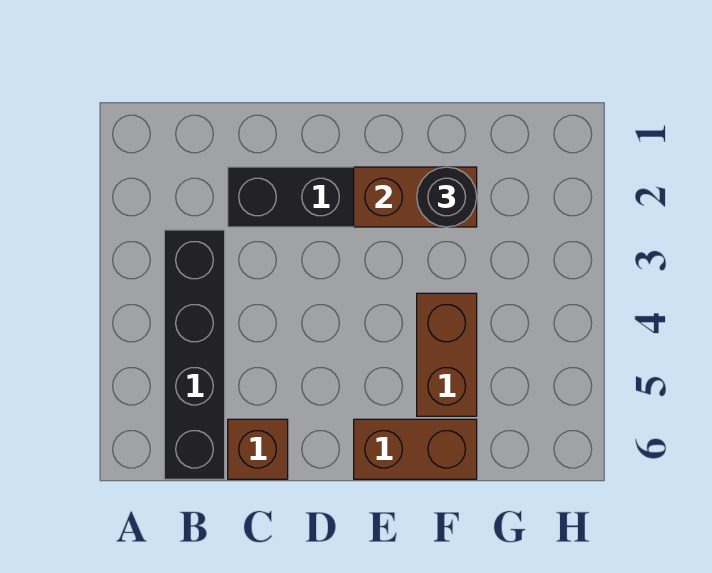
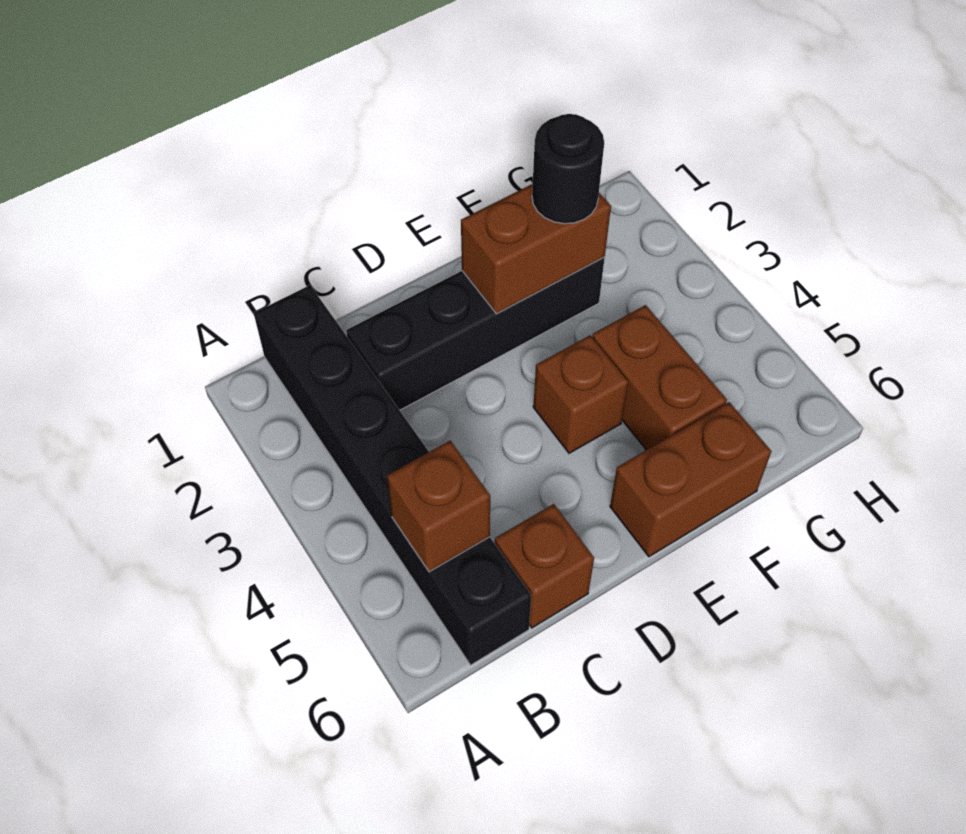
black 1x4 brick [164,230,225,479] -> black 1x6 brick [254,285,531,665]
none -> brown 1x1 brick [387,441,490,572]
none -> brown 1x1 brick [533,335,628,453]

